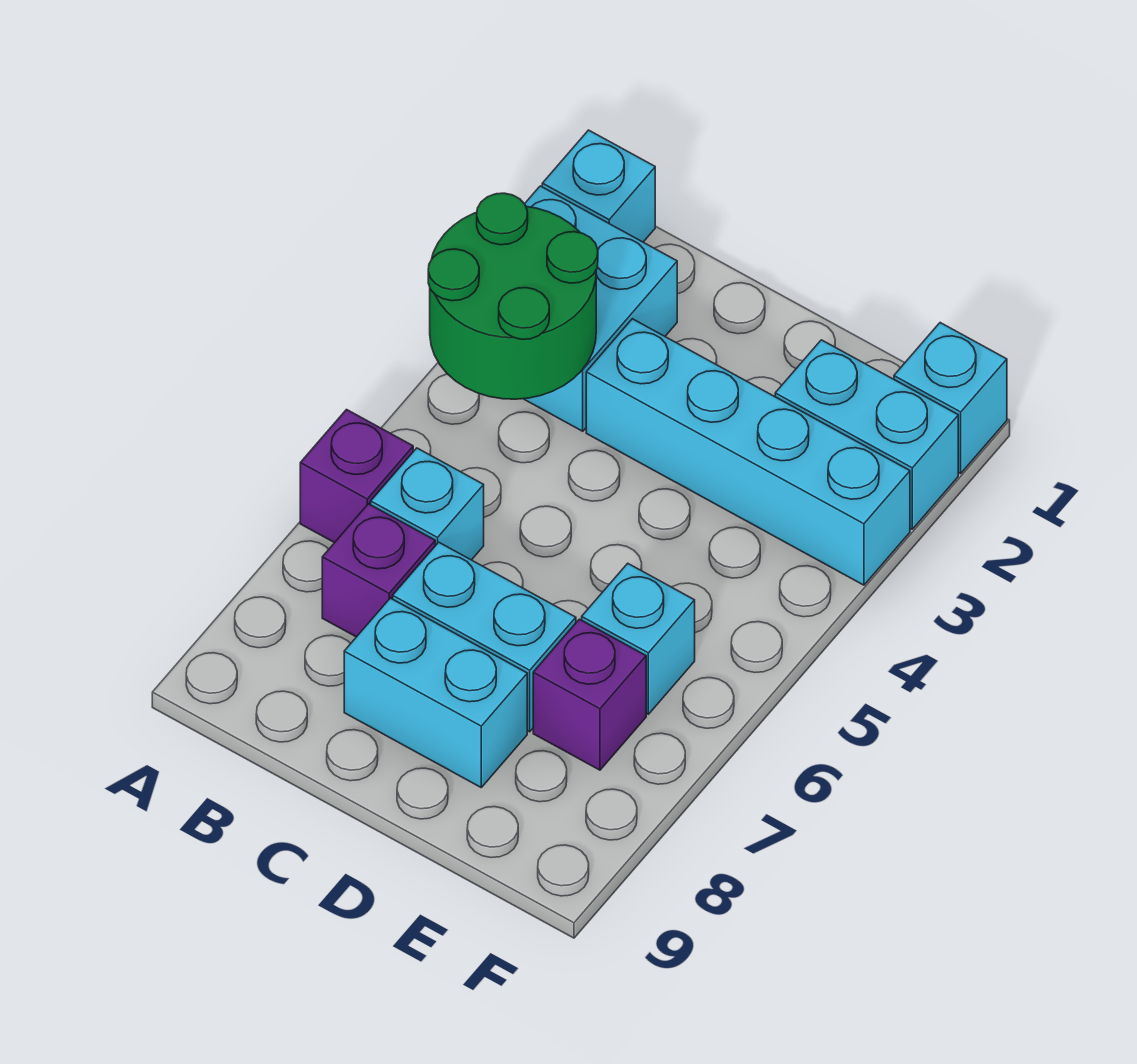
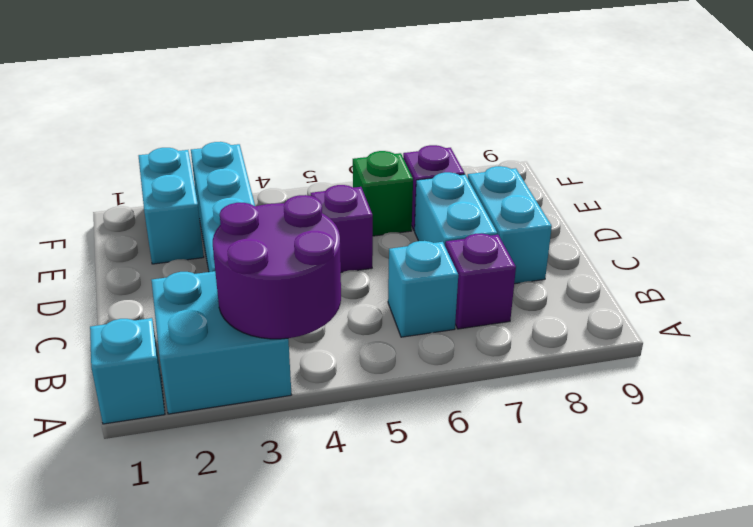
green 2x2 round brick [428,193,598,399] -> purple 2x2 round brick [213,195,341,339]
purple 1x1 brick [300,410,413,543] -> purple 1x1 brick moved to [311,185,373,272]
cyan 1x1 brick [582,563,695,714] -> green 1x1 brick [353,151,413,236]
cyan 1x1 brick [894,323,1007,473] -> none

